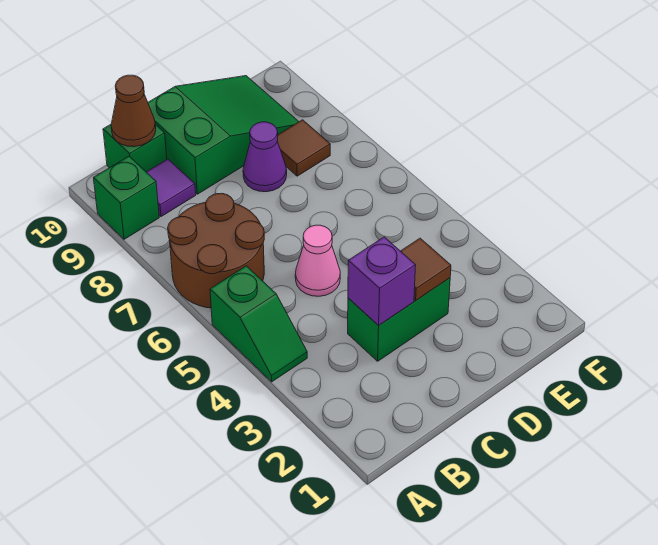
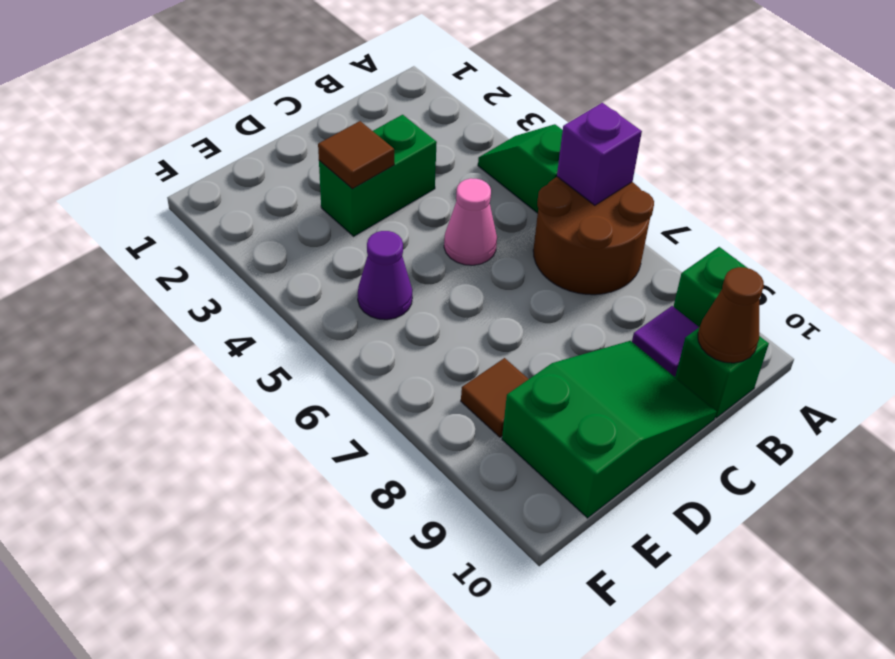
purple 1x1 brick [348,237,416,326] -> purple 1x1 brick moved to [557,103,642,205]
green 2x3 slope [148,76,299,194] -> green 2x3 slope turned to [502,341,717,518]
purple 1x1 cone [243,122,287,192] -> purple 1x1 cone moved to [358,231,412,320]

